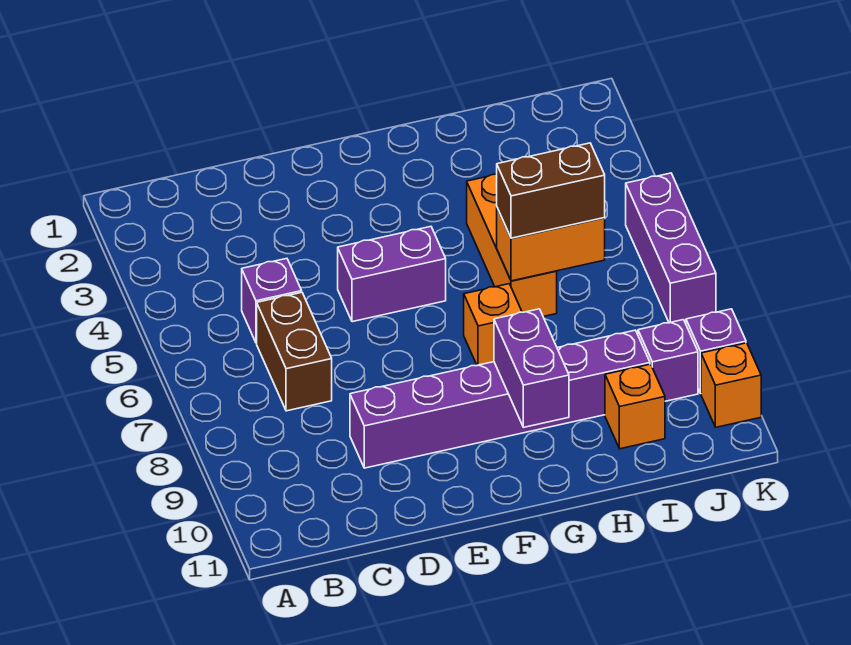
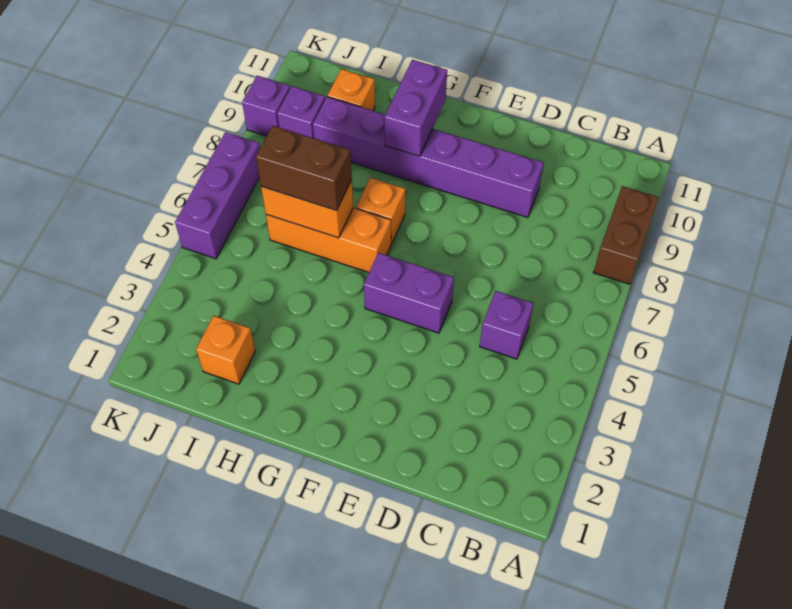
brown 1x2 brick [257,292,332,411] -> brown 1x2 brick moved to [593,186,659,284]
orange 1x3 brick [467,174,557,317] -> orange 1x3 brick turned to [266,208,391,272]
orange 1x1 brick [701,343,761,427] -> orange 1x1 brick moved to [196,316,255,384]

